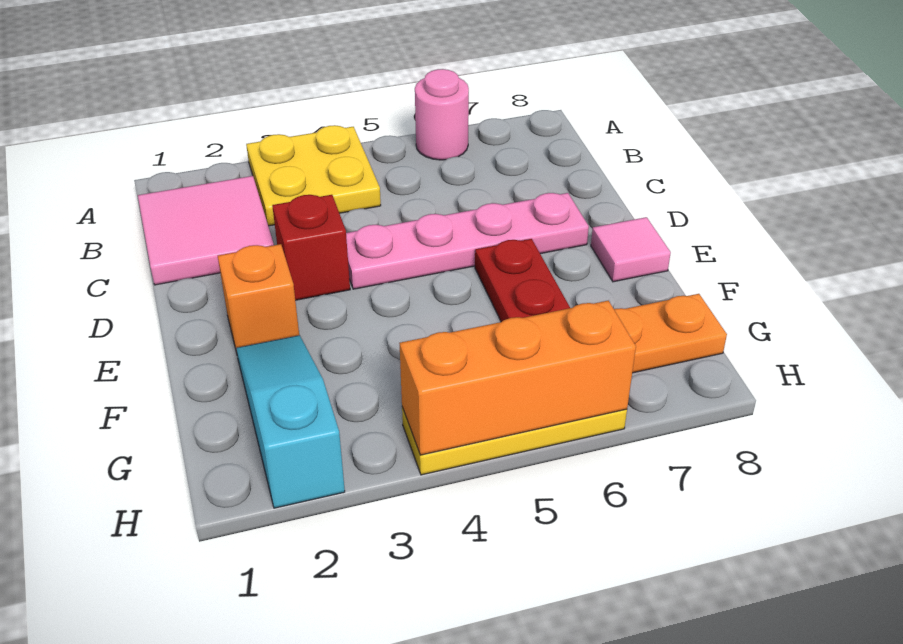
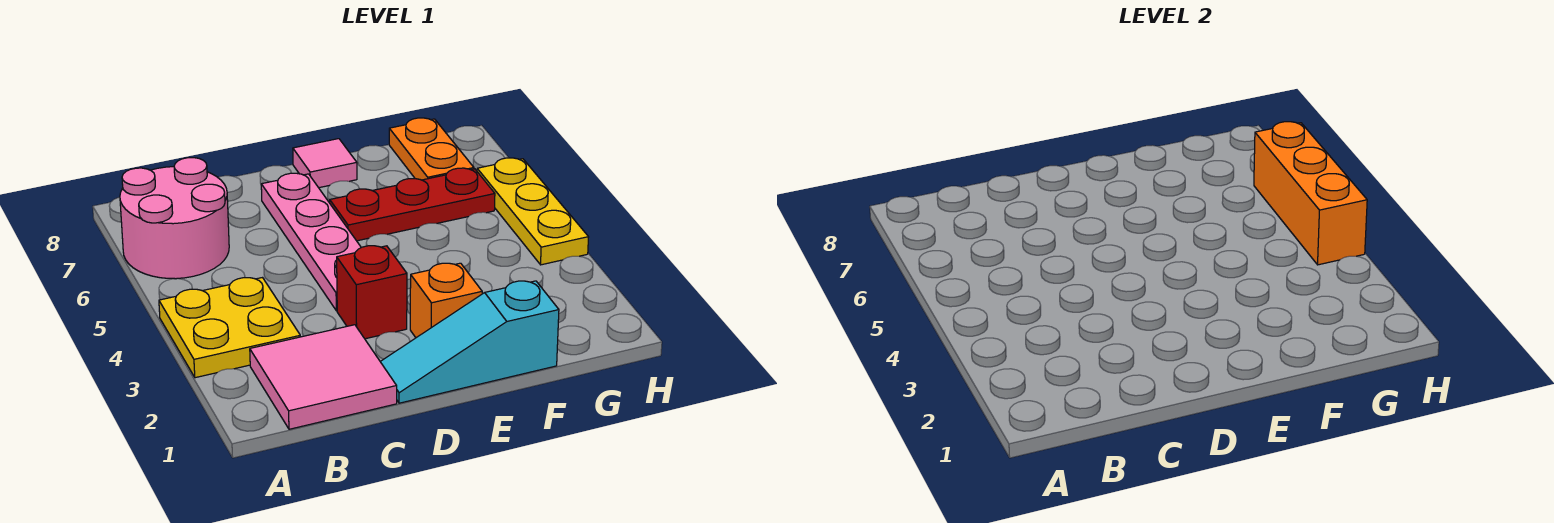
pink 1x1 round brick [415,69,469,160] -> pink 2x2 round brick [120,158,229,279]
cyan 1x3 slope [236,335,345,508] -> cyan 1x3 slope moved to [380,281,559,403]

